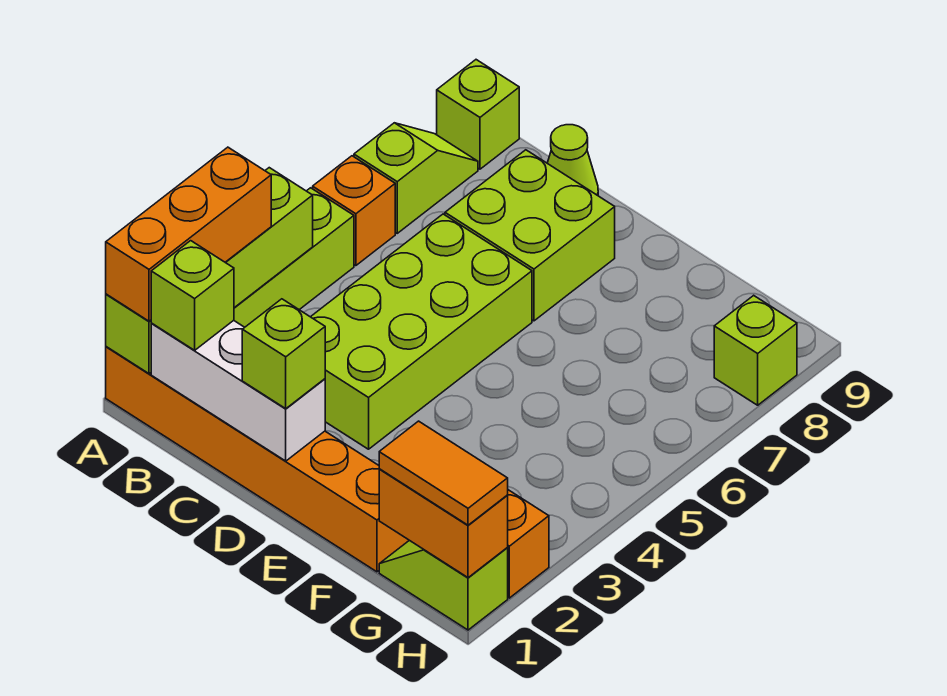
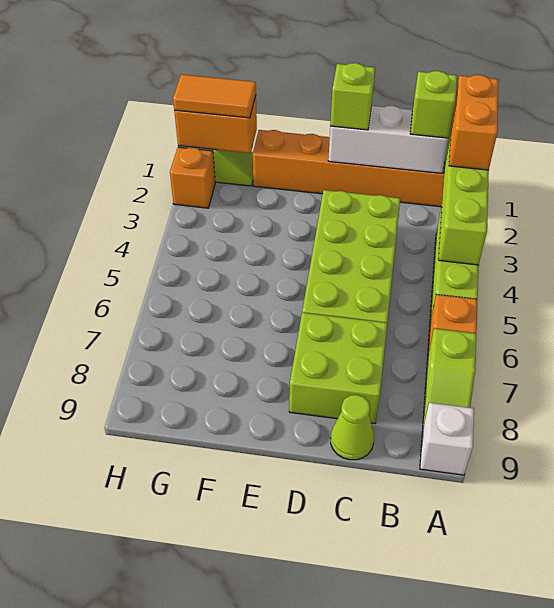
orange 1x3 brick [106,147,271,321] -> orange 1x2 brick [449,75,498,170]
lime 1x1 brick [437,60,519,169] -> white 1x1 brick [420,403,474,475]
lime 1x1 brick [714,295,797,405] -> none

